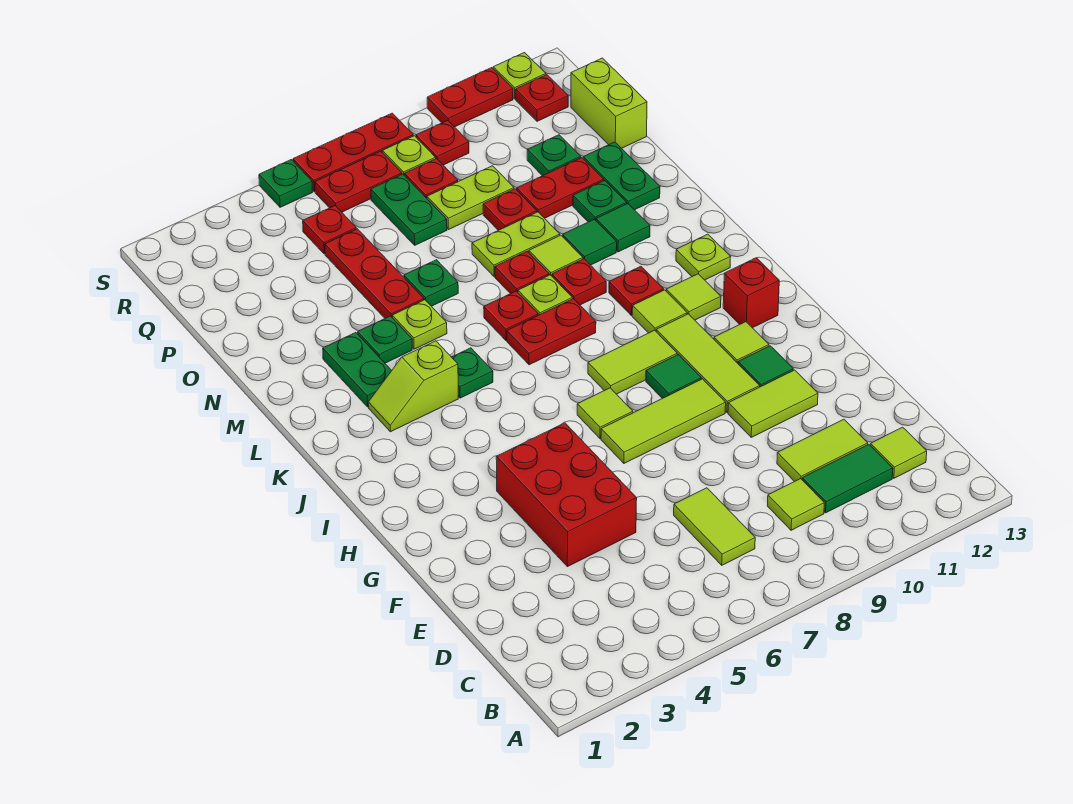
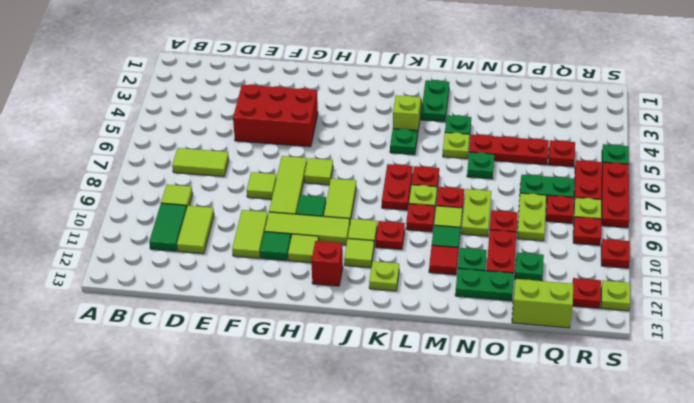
lime 1x1 tile [870,427,927,478] -> lime 1x1 tile moved to [247,172,277,199]
green 1x2 plate [323,333,392,407] -> green 1x2 plate turned to [421,80,449,122]
green 1x1 tile [596,204,650,252] -> red 1x1 tile [429,246,458,275]
red 1x2 plate [427,68,513,127] -> red 1x1 plate [601,239,630,268]

